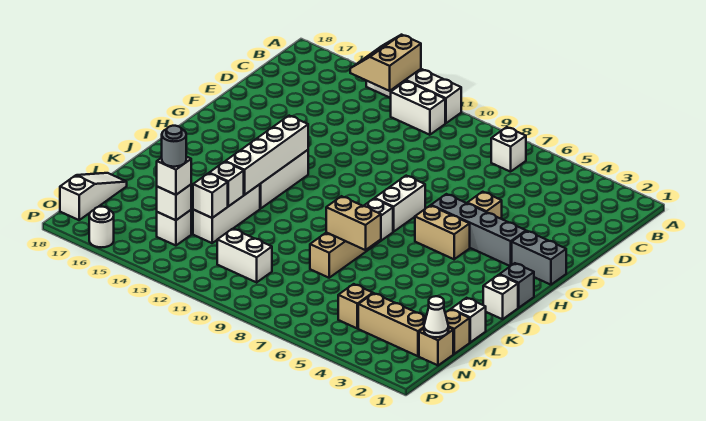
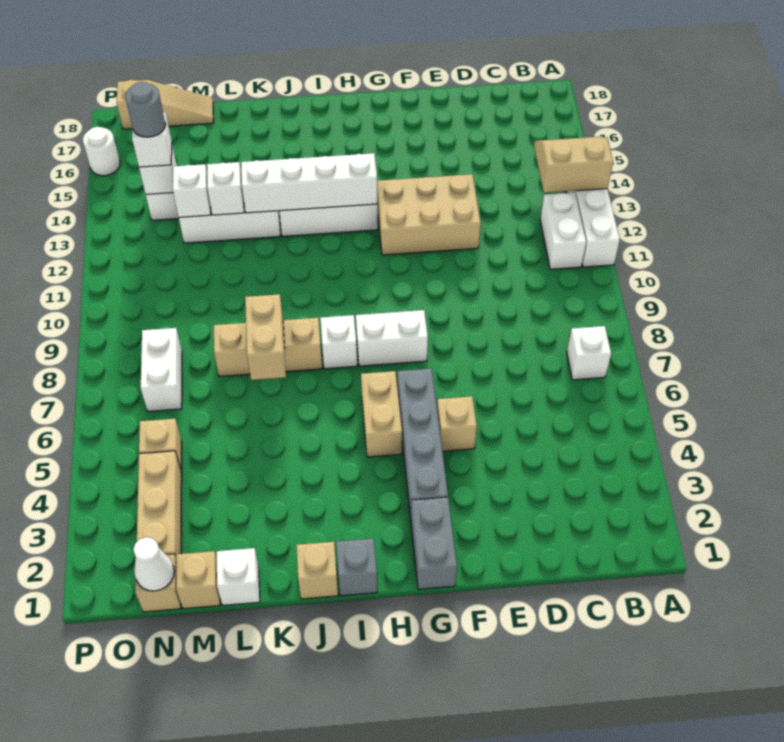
none -> tan 2x3 brick [377,174,481,255]
white 1x1 brick [483,275,518,319] -> tan 1x1 brick [296,542,338,599]
white 1x3 slope [60,173,127,220] -> tan 1x3 slope [117,80,214,129]
white 1x2 brick [217,229,272,282] -> white 1x2 brick moved to [141,328,182,411]

